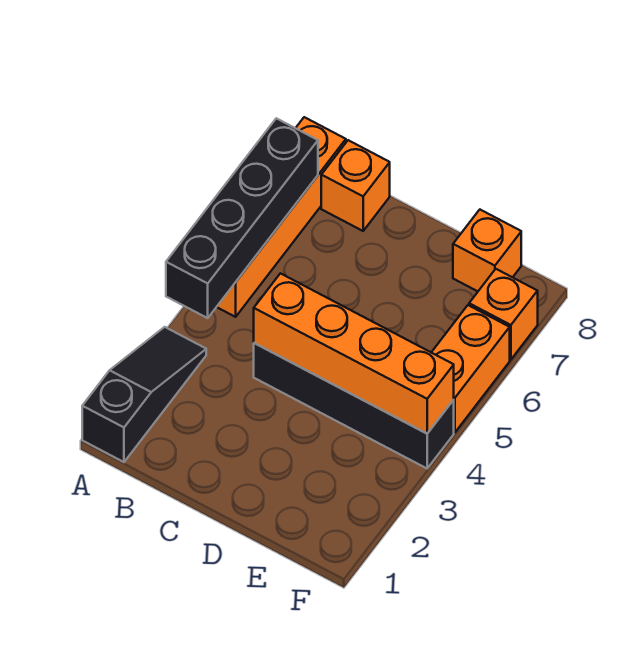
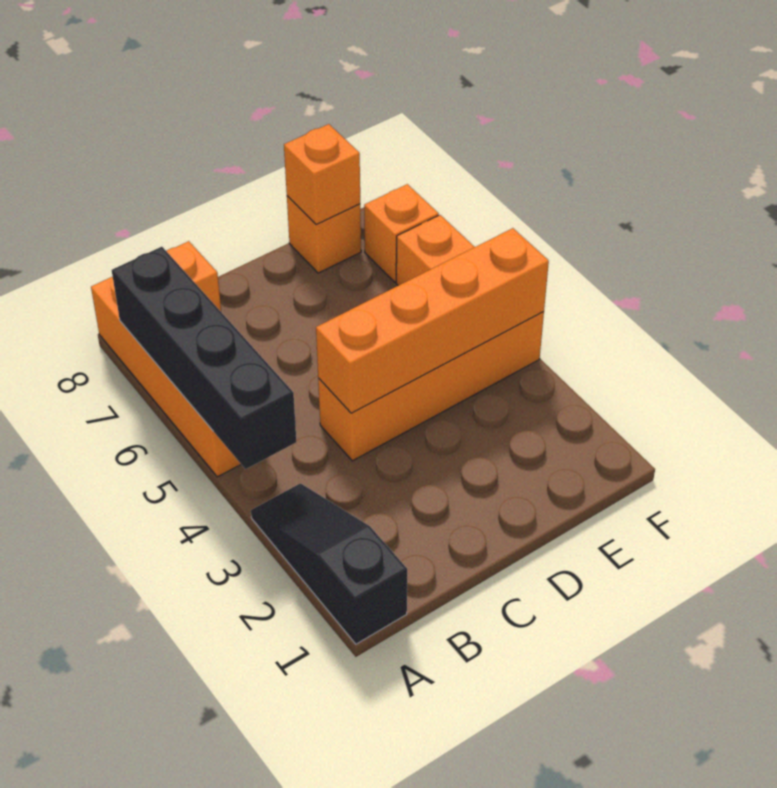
black 1x4 brick [254,343,454,468] -> orange 1x4 brick [318,312,544,461]
none -> orange 1x1 brick [284,124,360,225]

